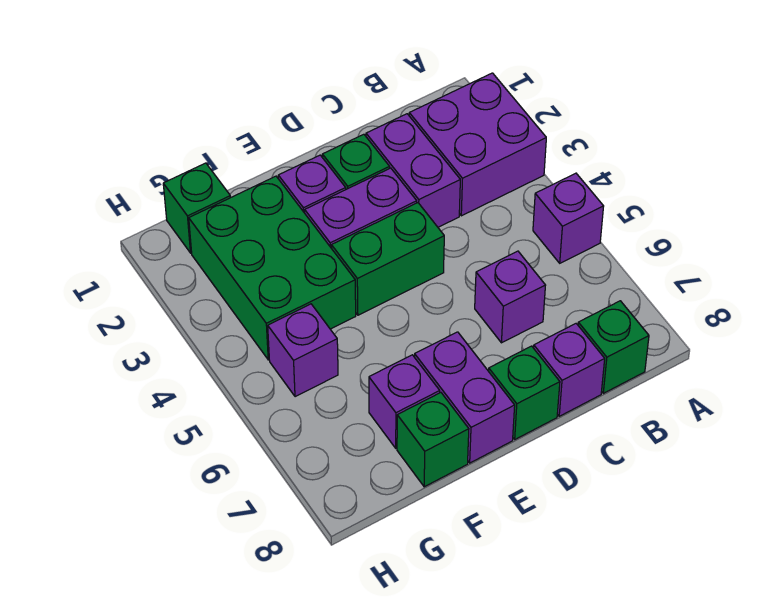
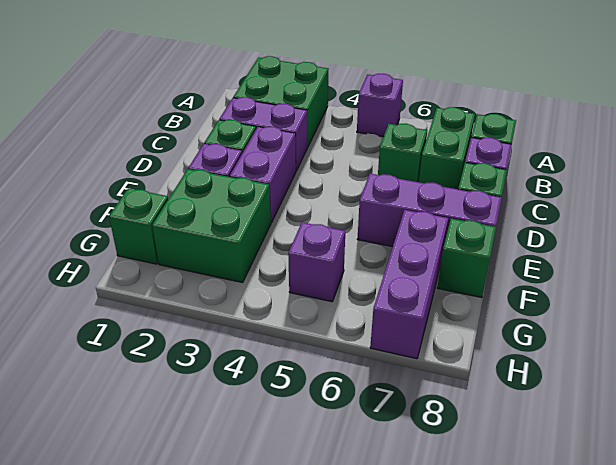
purple 2x2 brick [409,73,546,216] -> green 2x2 brick [233,56,328,147]
purple 1x1 brick [475,251,546,343] -> green 1x1 brick [378,124,427,182]
green 1x2 brick [331,203,444,315] -> green 1x2 brick moved to [419,107,475,189]
purple 1x2 brick [415,332,515,463] -> purple 1x3 brick [358,174,501,247]
green 2x3 brick [189,176,356,360] -> green 2x2 brick [152,169,271,282]
purple 1x1 brick [369,355,440,448] -> purple 1x3 brick [370,210,448,359]

